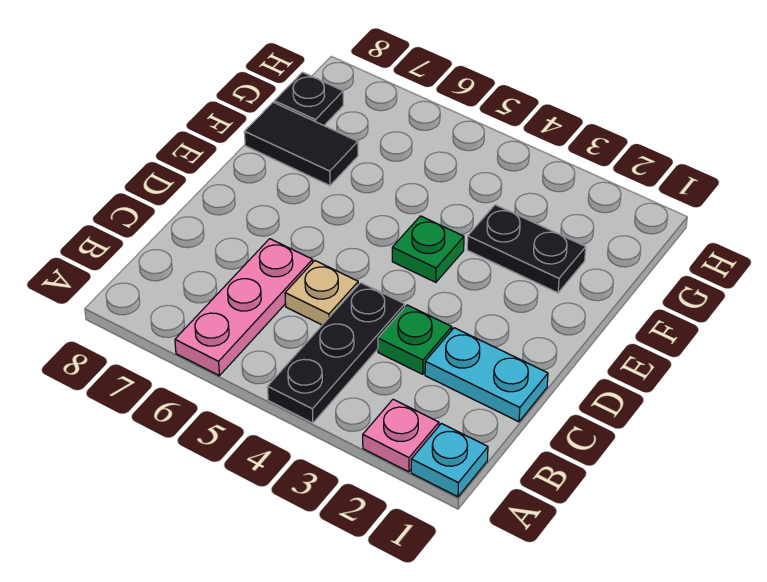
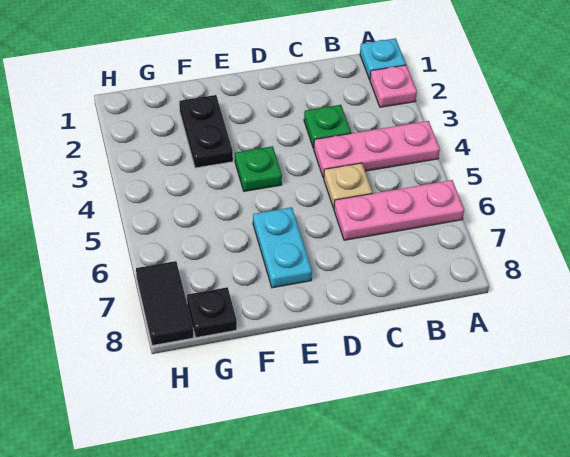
black 1x3 plate [267,283,405,423] -> pink 1x3 plate [313,121,440,178]
cyan 1x2 plate [425,328,548,422] -> cyan 1x2 plate moved to [253,207,312,288]
black 1x2 tile [244,102,358,185] -> black 1x2 tile moved to [136,261,194,346]

